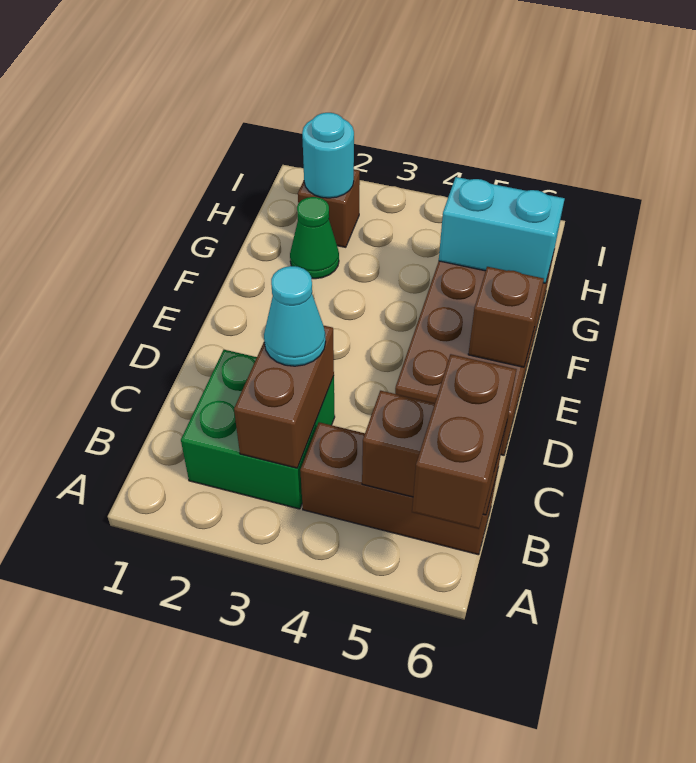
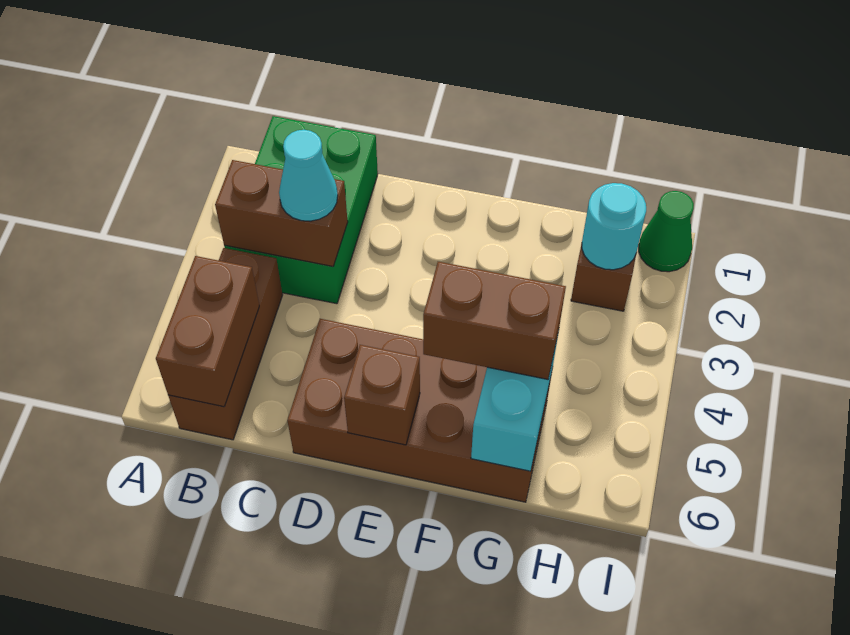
brown 1x2 brick [412,354,517,529] -> brown 1x2 brick moved to [423,262,566,379]
green 2x2 brick [181,350,335,509] -> green 2x3 brick [224,116,378,304]
green 1x1 cone [290,197,339,279] -> green 1x1 cone moved to [639,191,694,272]

